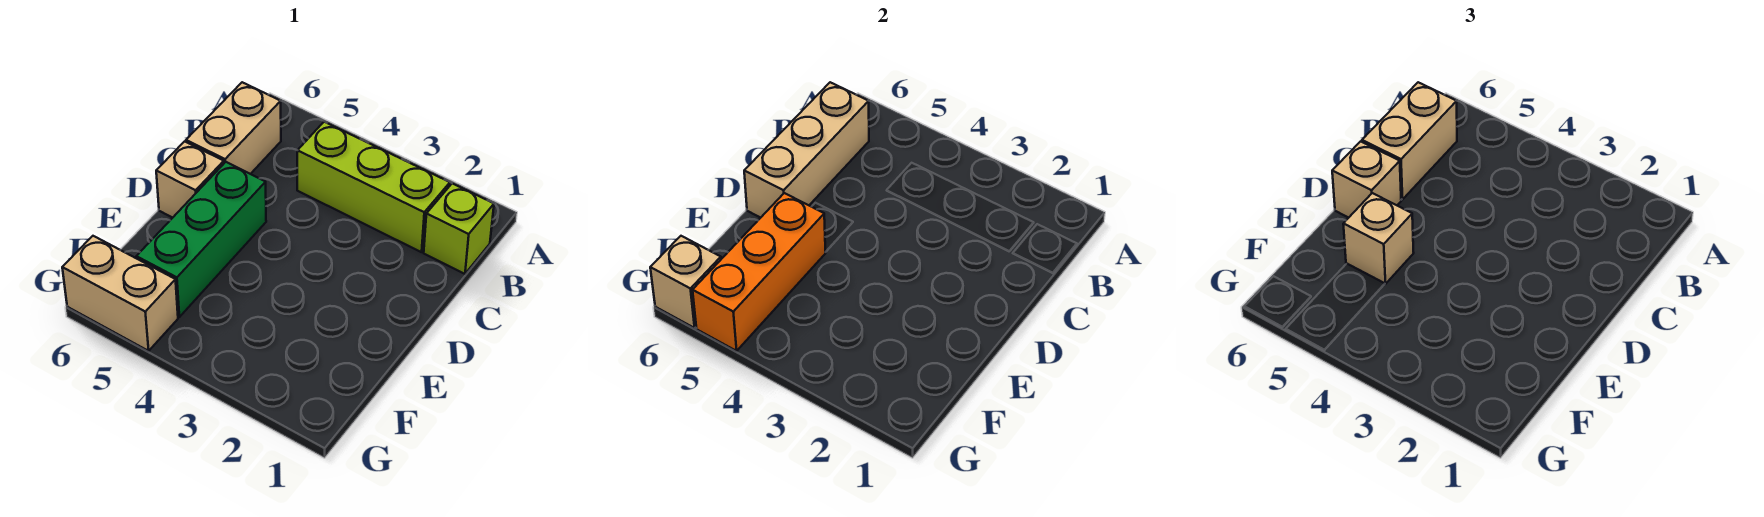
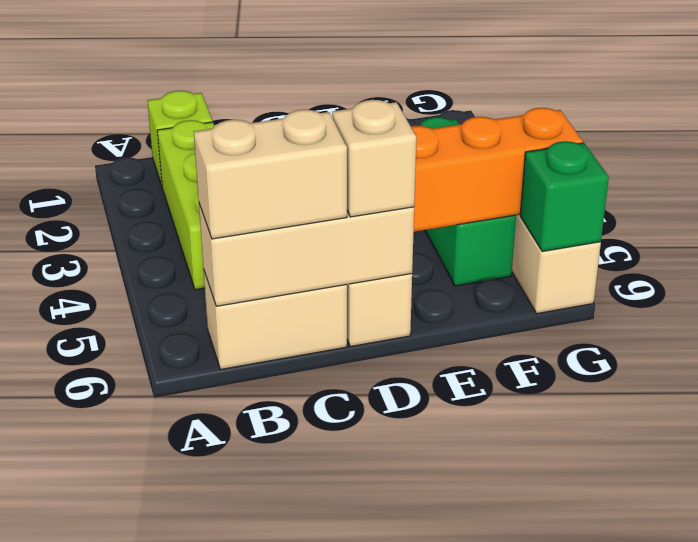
green 1x3 brick [136,162,266,317] -> green 1x3 brick turned to [411,117,516,286]
tan 1x1 brick [1343,193,1414,284] -> none
tan 1x1 brick [650,236,721,328] -> green 1x1 brick [520,141,609,251]

